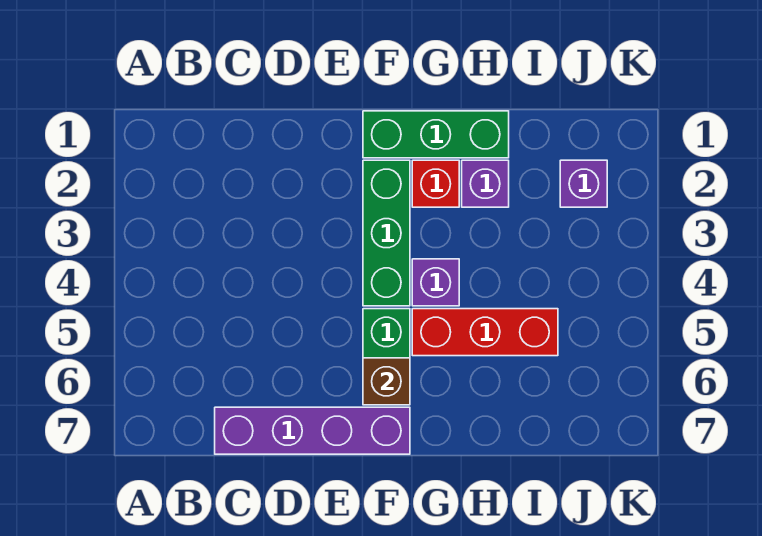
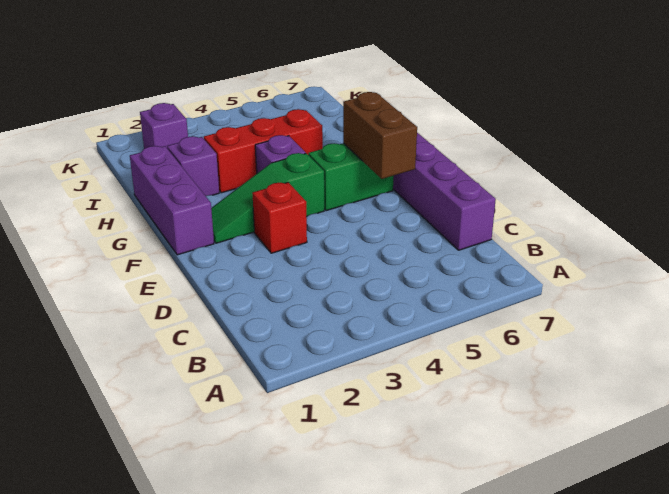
green 1x3 brick [363,111,509,158] -> purple 1x3 brick [130,146,214,255]
green 1x3 brick [363,160,410,306] -> green 1x3 slope [211,153,324,243]
brown 1x1 brick [363,358,410,405] -> brown 1x2 brick [343,92,417,179]
red 1x1 brick [412,160,459,207] -> red 1x1 brick moved to [252,182,307,253]
red 1x3 brick [412,309,558,356] -> red 1x3 brick turned to [204,109,323,193]

